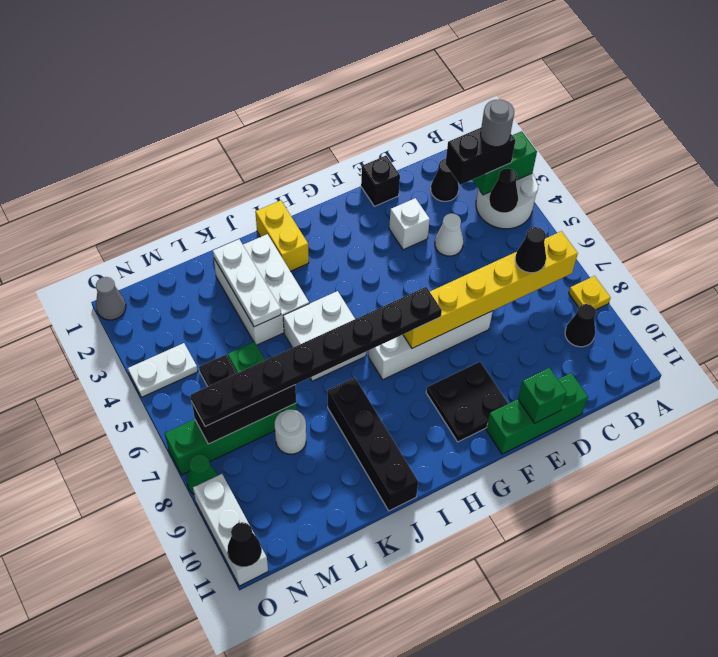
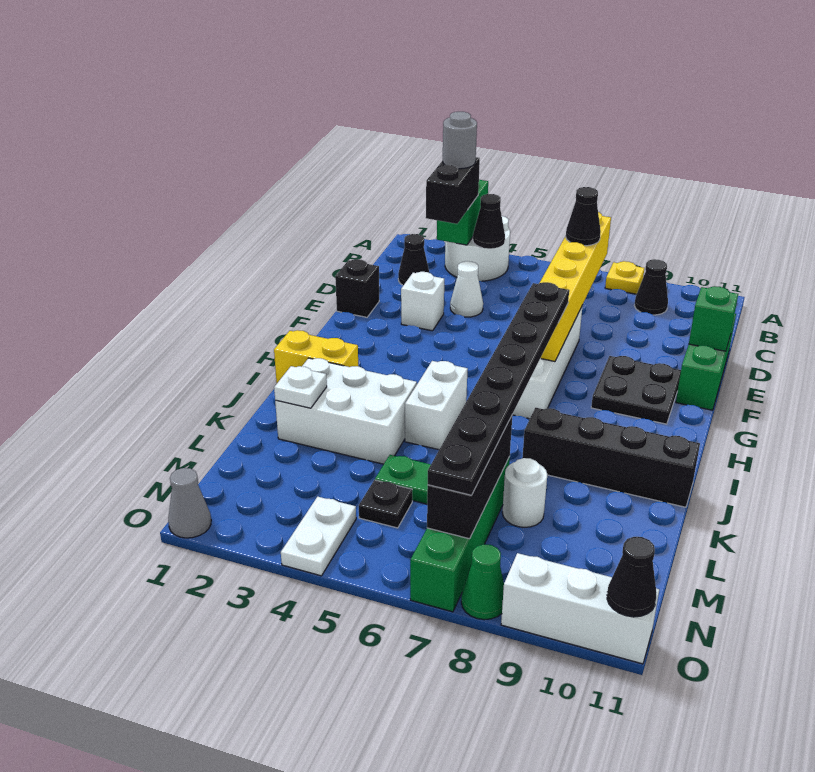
white 2x2 brick [283,291,366,381] -> white 1x2 brick [405,361,468,450]
white 1x3 plate [213,239,281,327] -> white 1x1 plate [274,366,327,408]

